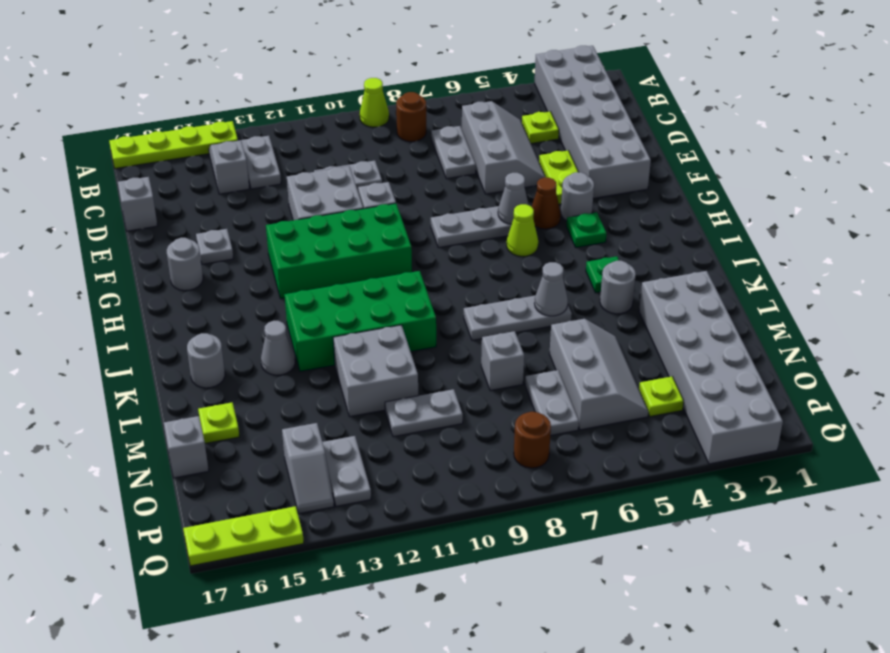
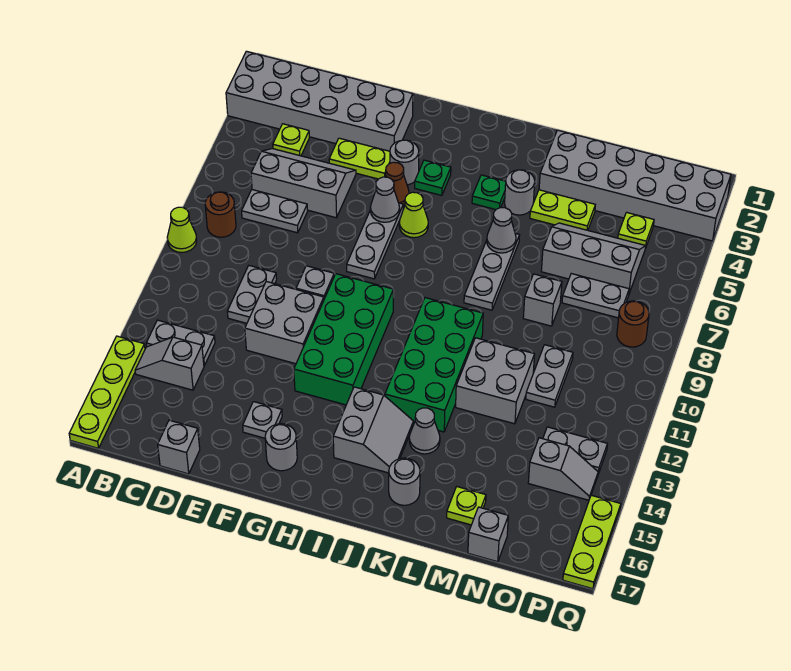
none -> grey 2x2 slope [333,387,413,473]
none -> lime 1x2 plate [530,190,595,230]

